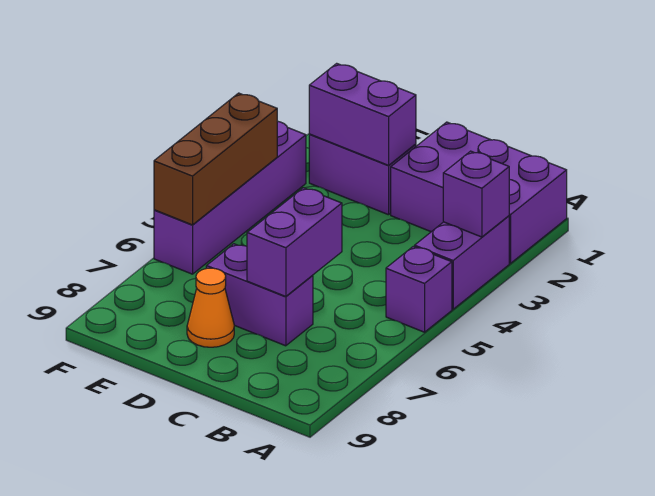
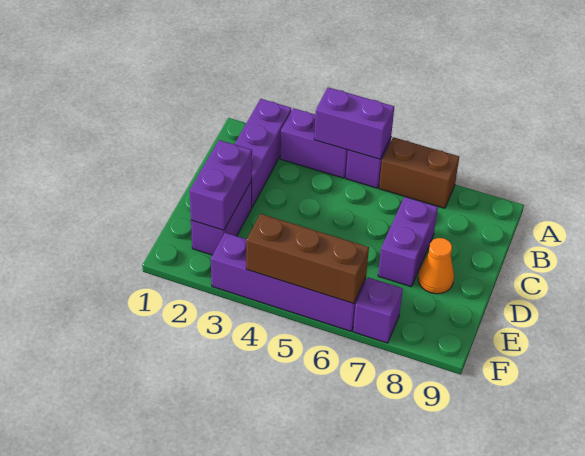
purple 2x3 brick [391,122,567,263] -> purple 1x3 brick [234,99,291,207]
purple 1x1 brick [443,151,509,237] -> purple 1x1 brick moved to [353,277,403,343]
none -> brown 1x2 brick [379,137,459,208]
purple 1x2 brick [247,188,342,297] -> purple 1x2 brick moved to [314,87,394,159]

